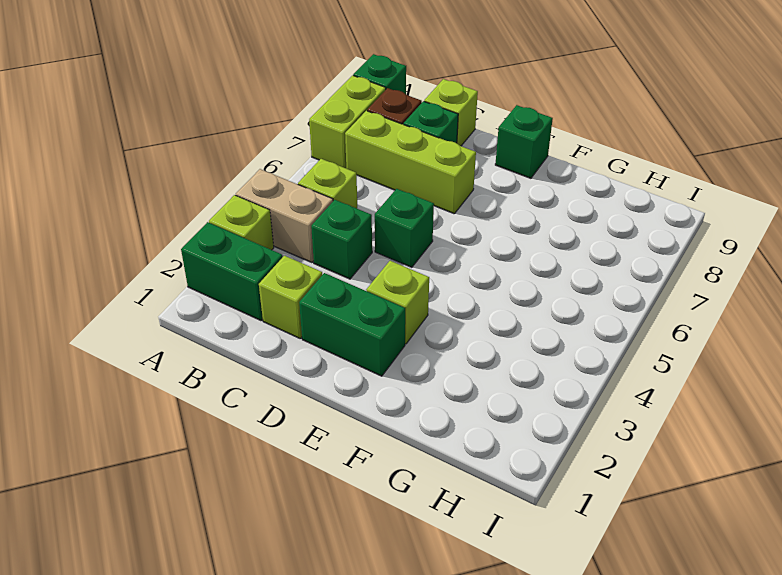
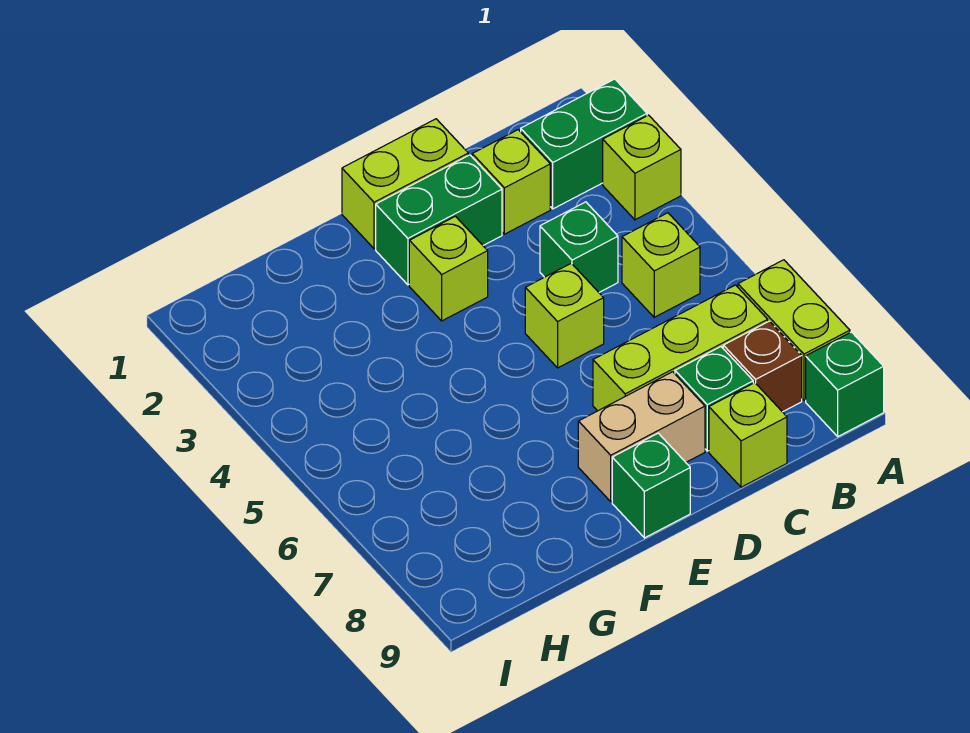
tan 1x2 brick [236,169,333,263] -> tan 1x2 brick moved to [578,372,705,501]
none -> lime 1x2 brick [342,119,468,249]
green 1x1 brick [375,189,434,267] -> lime 1x1 brick [525,263,604,368]

